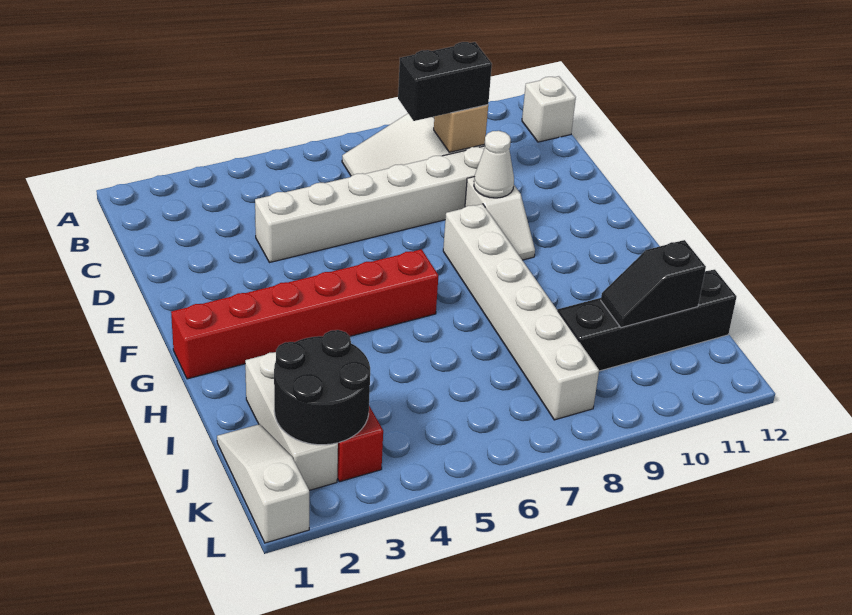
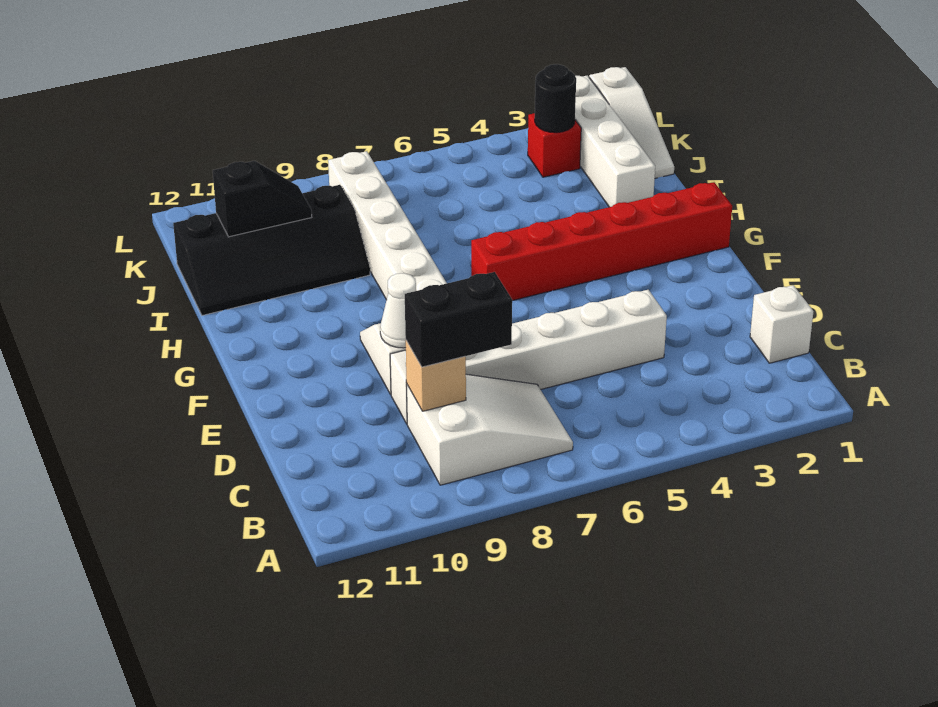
white 1x1 brick [522,76,576,142] -> white 1x1 brick moved to [750,285,814,363]
white 1x3 brick [245,352,338,490] -> white 1x4 brick [575,75,655,207]
black 2x2 round brick [274,330,370,445] -> black 1x1 round brick [535,64,576,133]

